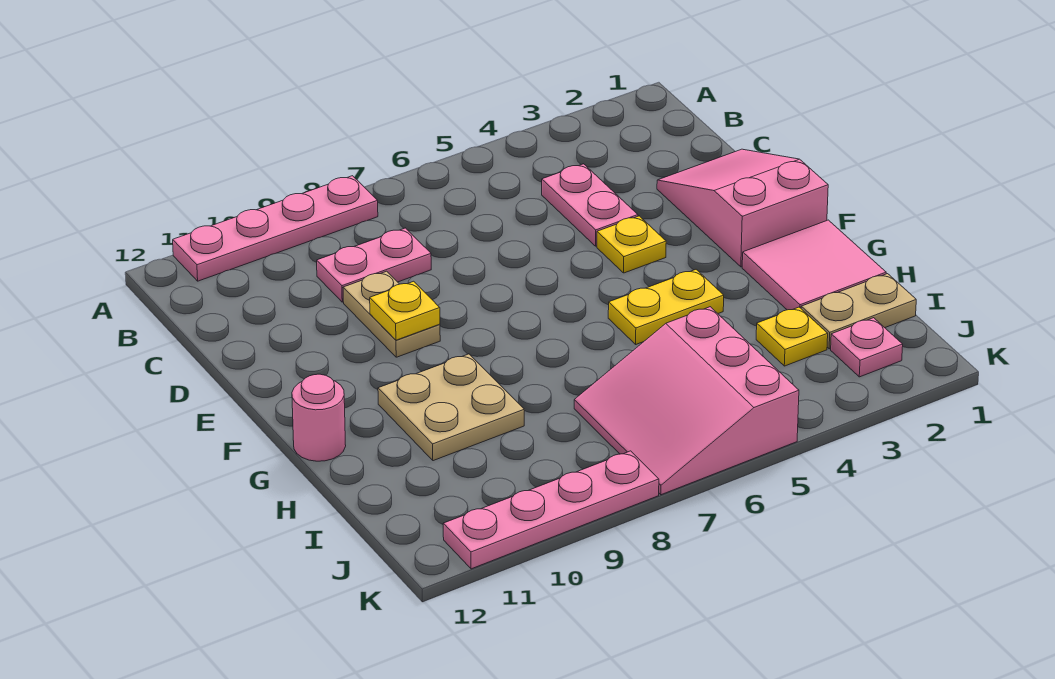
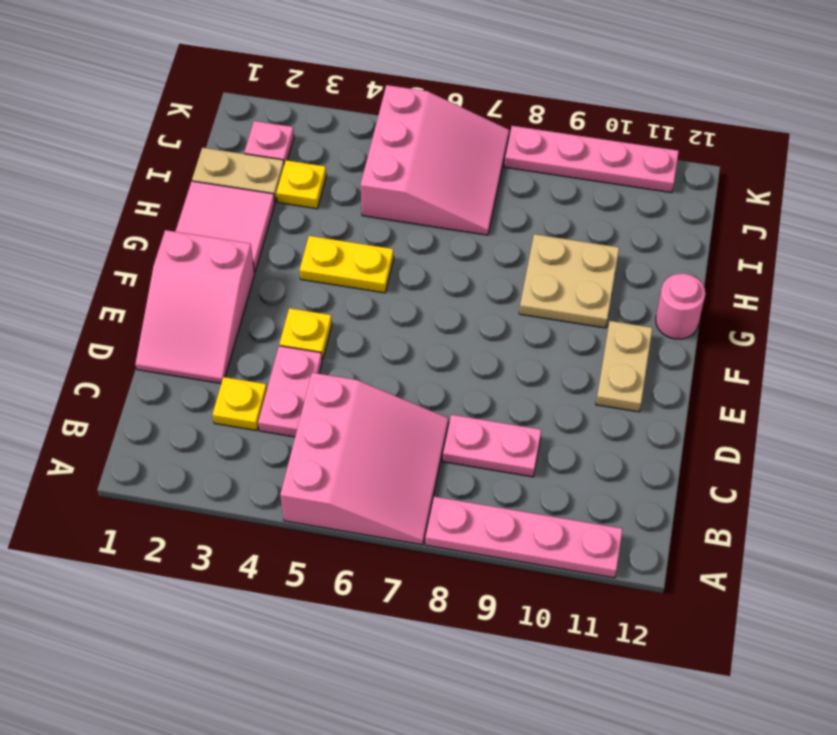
none -> pink 3x3 slope [280,373,449,545]
tan 1x2 plate [343,271,440,357] -> tan 1x2 plate moved to [596,321,652,412]
yellow 1x1 plate [370,281,440,340] -> yellow 1x1 plate moved to [213,377,267,431]

